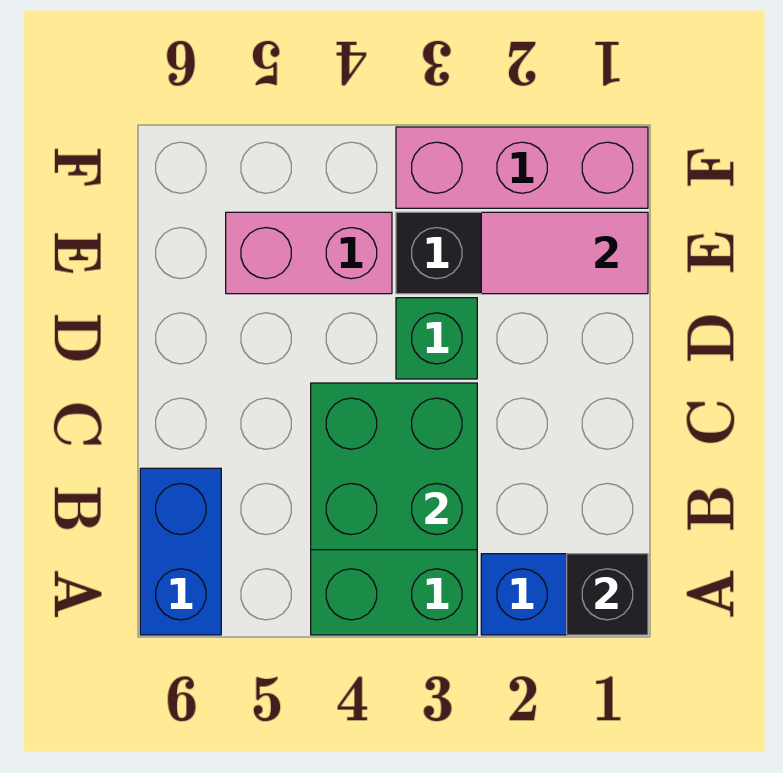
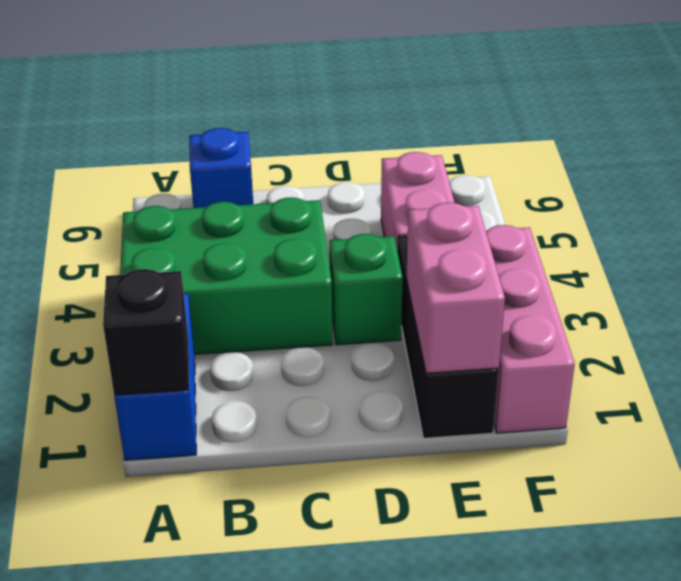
blue 1x2 brick [140,468,221,635] -> blue 1x1 brick [189,128,253,208]
green 2x2 brick [311,383,477,550] -> none
pink 1x2 tile [481,212,648,294] -> pink 1x2 brick [406,203,505,373]

